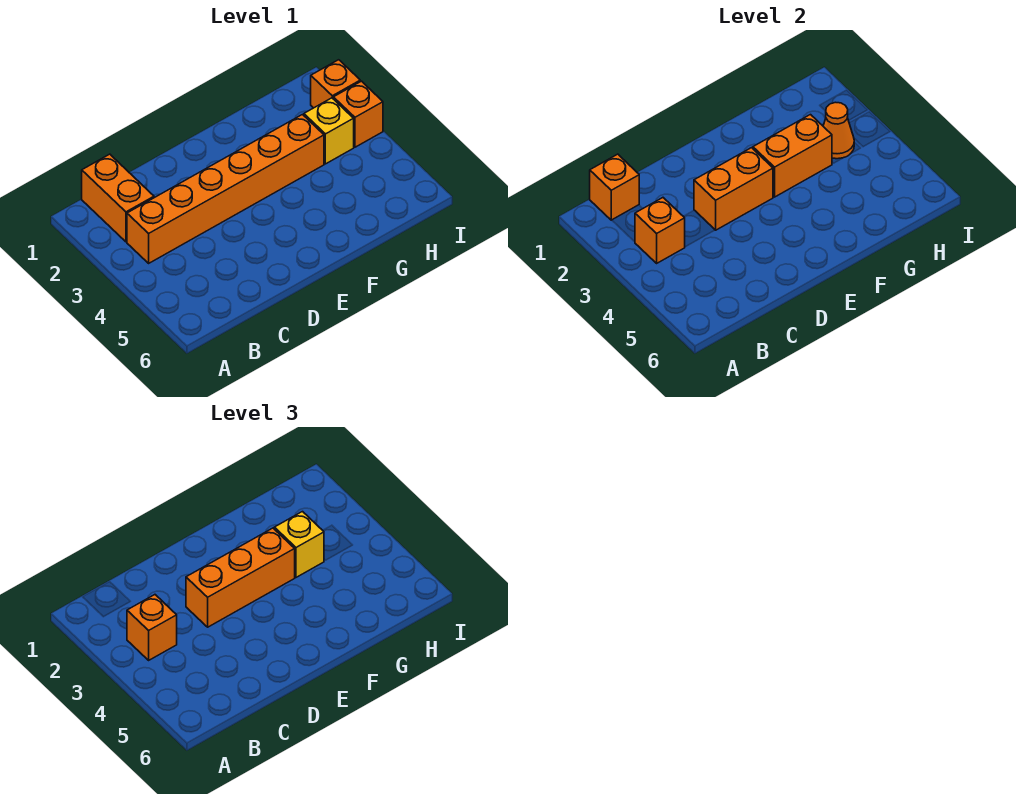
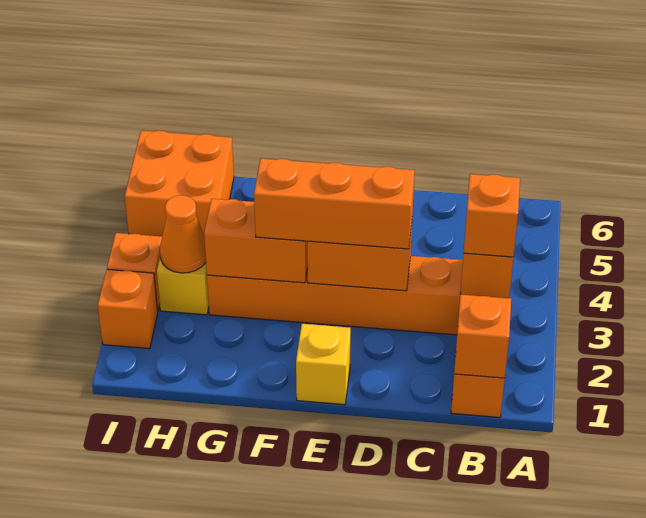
yellow 1x1 brick [274,512,324,577] -> yellow 1x1 brick moved to [296,324,351,405]
none -> orange 2x2 brick [125,131,234,236]

